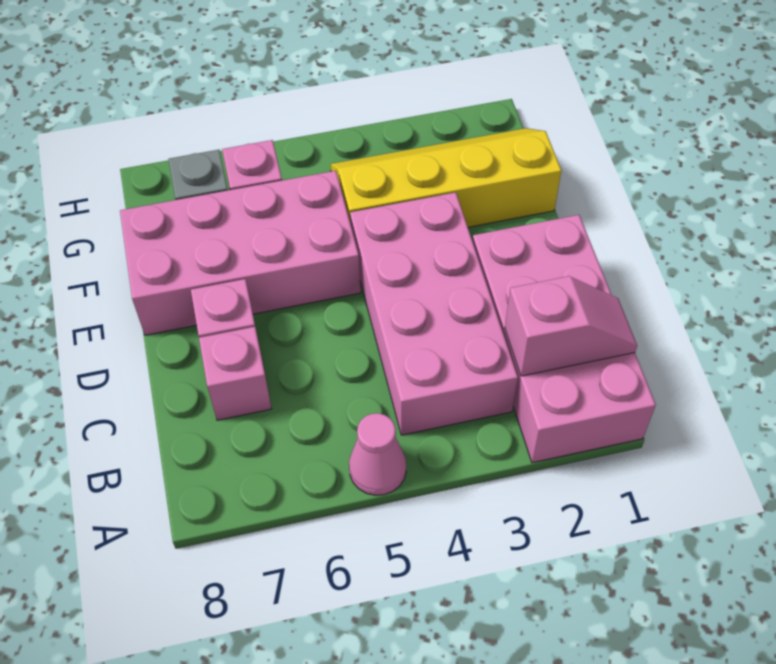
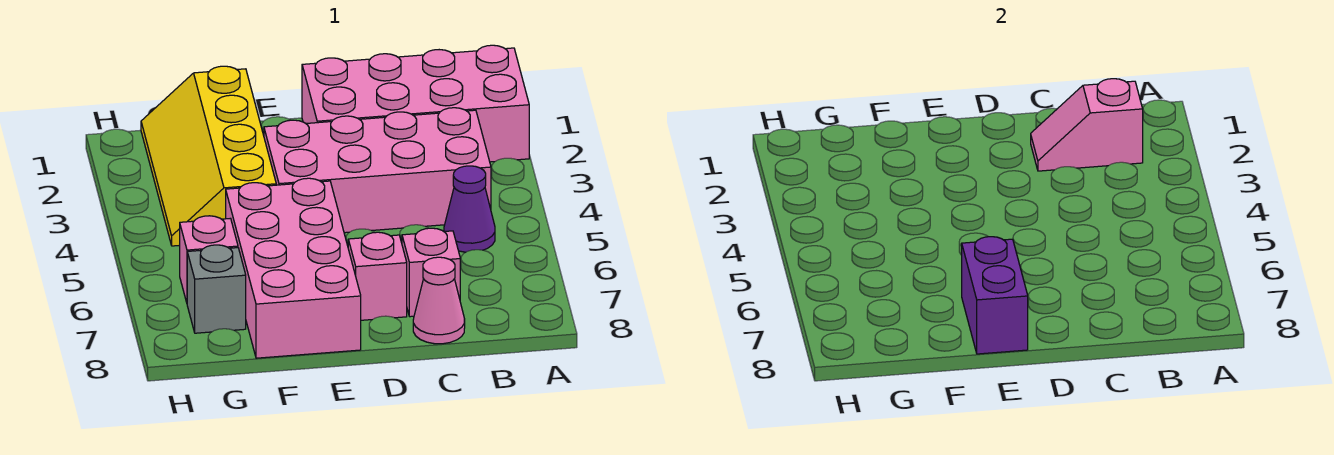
pink 1x1 cone [349,413,406,495] -> pink 1x1 cone moved to [413,257,465,344]
pink 1x2 slope [505,276,637,376] -> pink 1x2 slope turned to [1031,79,1143,171]
none -> purple 1x1 cone [444,166,495,252]
none -> purple 1x2 brick [962,237,1028,354]

